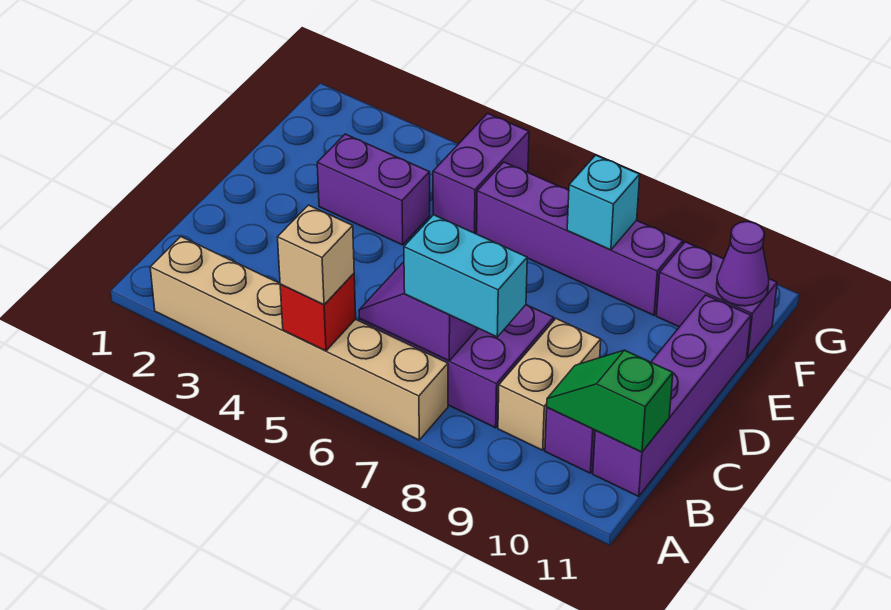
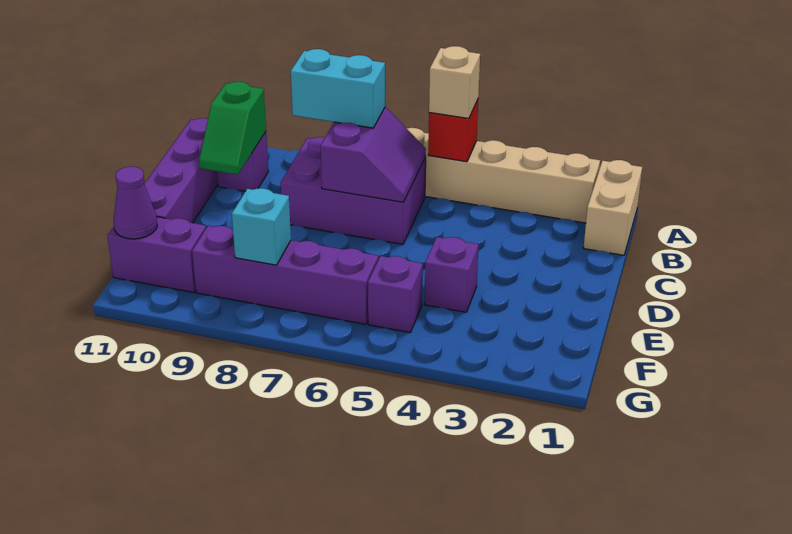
tan 1x2 brick [498,319,601,450] -> tan 1x2 brick moved to [584,160,642,255]
green 1x2 slope [547,350,673,452] -> green 1x2 slope turned to [199,82,266,175]
purple 1x2 brick [317,134,430,245] -> purple 1x1 brick [425,237,479,312]
purple 1x2 brick [433,113,529,233] -> purple 1x1 brick [368,256,423,333]

